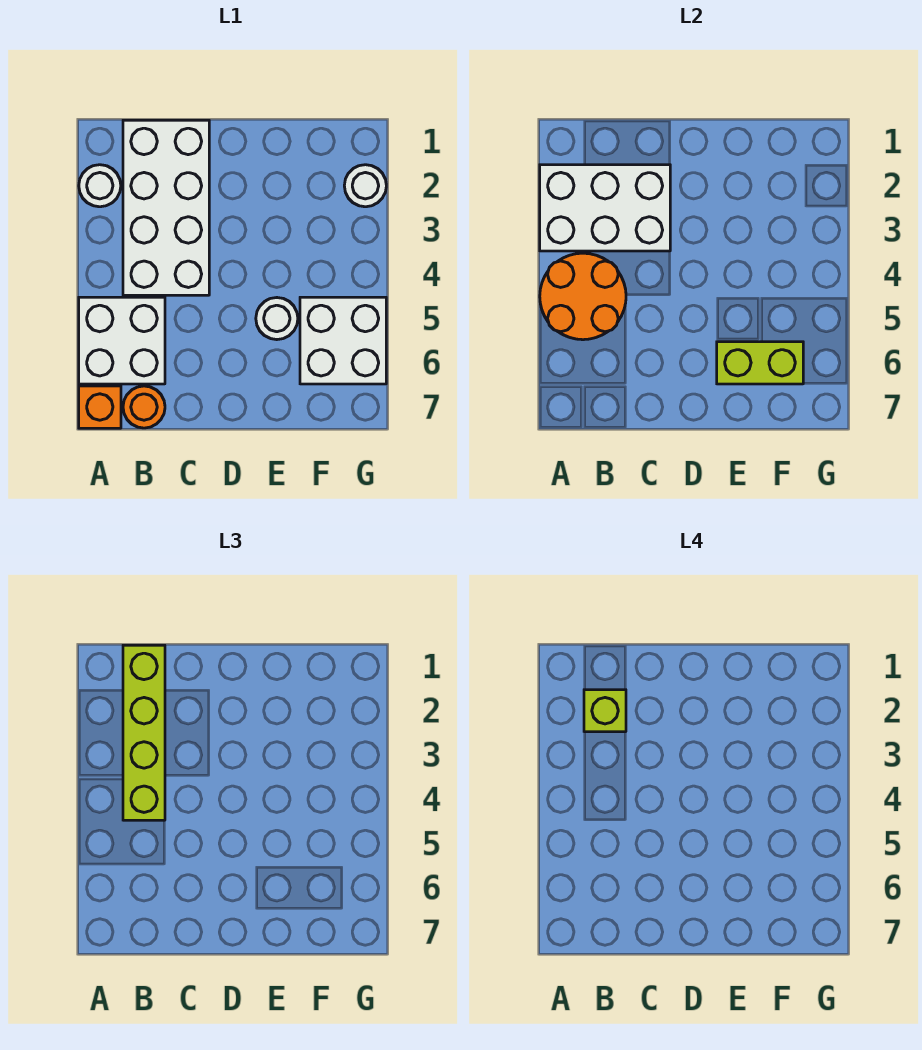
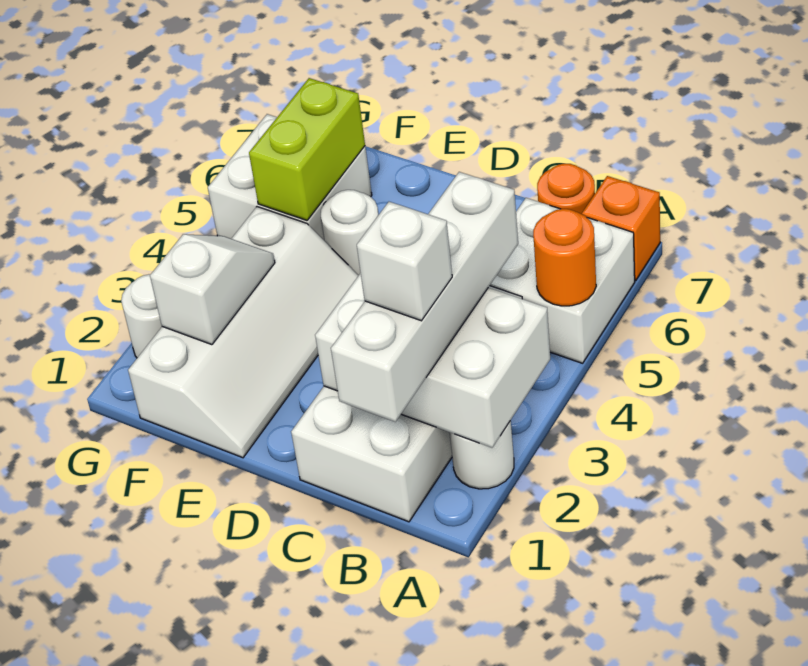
orange 2x2 round brick [540,253,626,340] -> orange 1x1 round brick [533,209,596,306]
lime 1x4 brick [123,645,165,820] -> white 1x4 brick [331,172,518,422]
lime 1x1 brick [584,690,626,732] -> white 1x1 brick [357,202,452,321]
none -> white 2x4 slope [128,207,358,458]
lime 1x2 brick [717,342,803,384] -> lime 1x2 brick turned to [249,78,365,220]
none -> white 1x2 slope [150,234,275,345]

